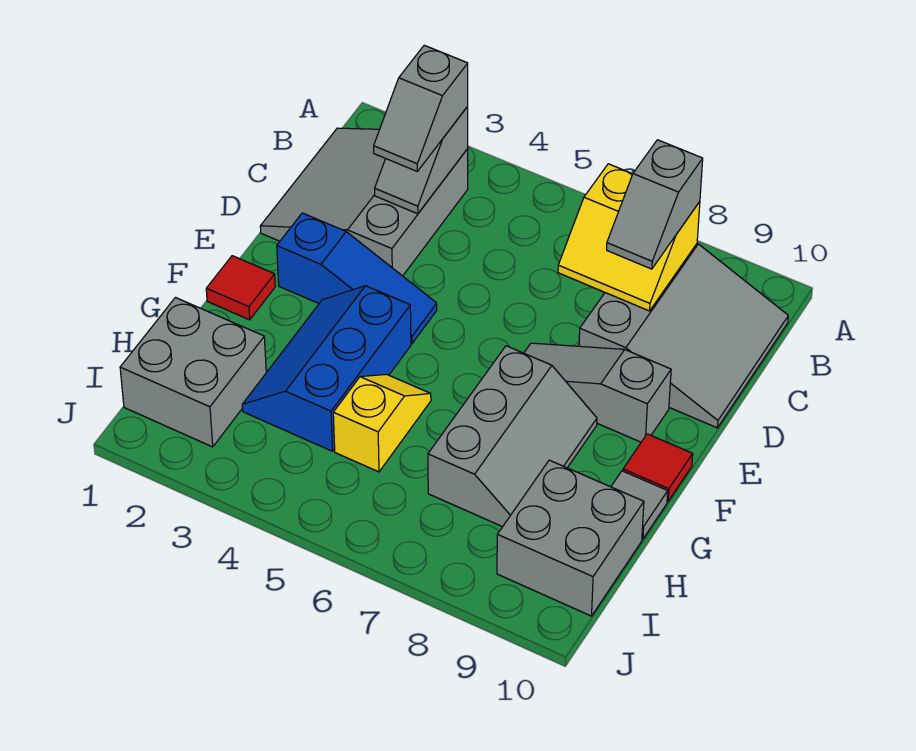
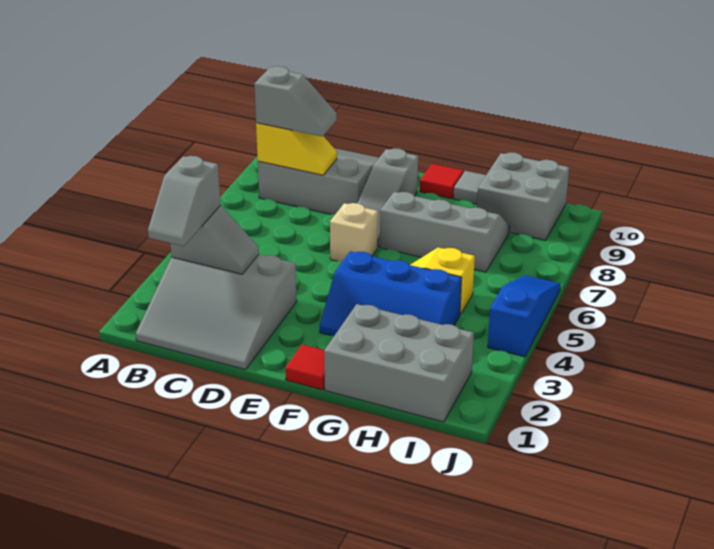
grey 1x2 slope [374,45,468,171] -> grey 1x2 slope turned to [148,156,220,246]
yellow 2x2 slope [558,164,700,311] -> yellow 1x2 slope [256,123,337,175]
blue 1x3 slope [277,213,437,343] -> blue 1x3 slope moved to [488,275,561,357]
none -> tan 1x1 brick [330,203,378,262]
grey 2x2 brick [120,298,266,447] -> grey 2x3 brick [324,304,474,422]

